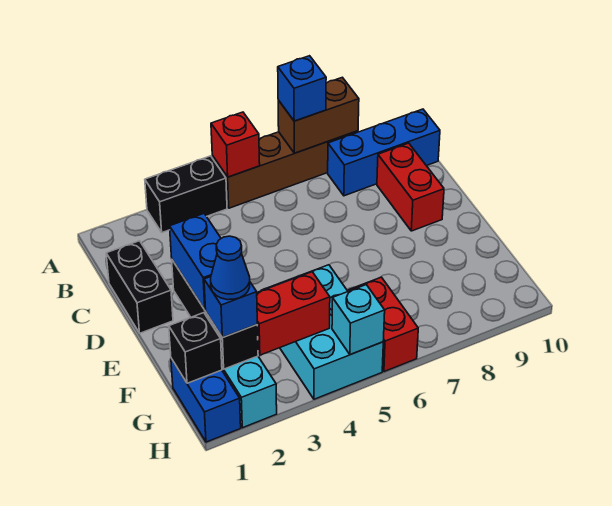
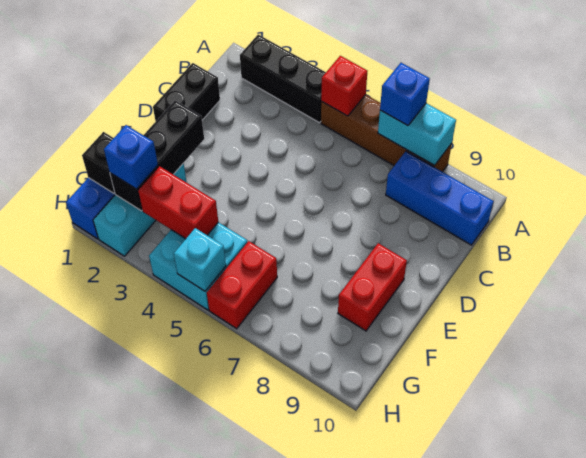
black 1x2 brick [145,156,227,233] -> black 1x3 brick [240,35,326,123]
brown 1x2 brick [278,77,359,153] -> cyan 1x2 brick [378,103,456,165]
red 1x2 brick [377,143,444,231] -> red 1x2 brick moved to [338,243,407,331]
blue 1x2 brick [170,214,221,310] -> none
cyan 2x3 brick [261,265,383,399] -> cyan 2x2 brick [149,222,247,310]
blue 1x1 cone [211,236,250,300] -> none

